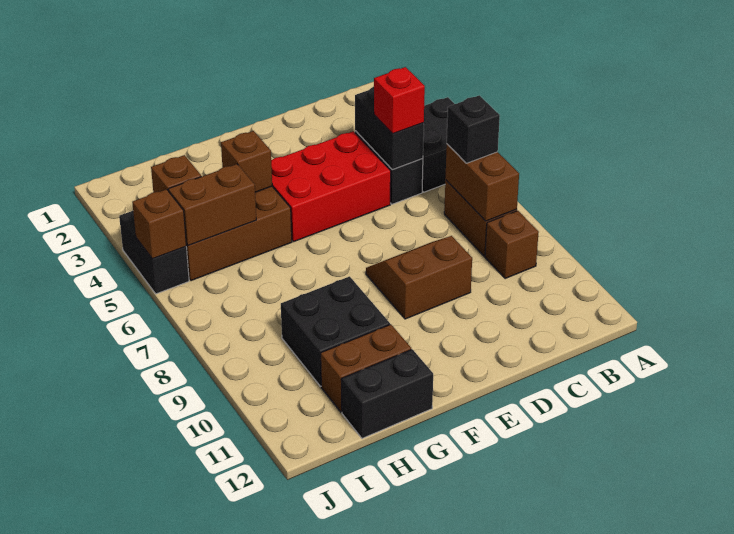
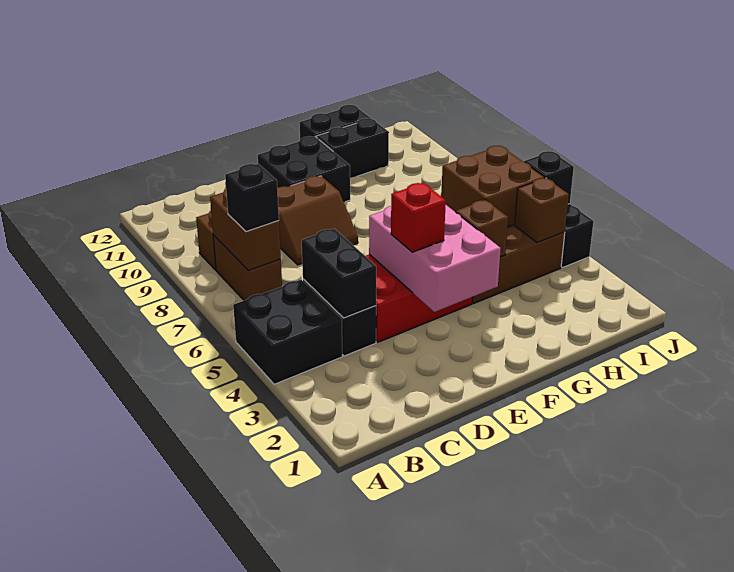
red 1x1 brick [374,67,425,134] -> red 1x1 brick moved to [391,183,446,252]
none -> pink 2x3 brick [369,205,501,312]
black 2x2 brick [281,276,390,386] -> black 2x2 brick moved to [258,136,350,202]
brown 1x2 brick [321,324,411,412] -> black 1x2 brick [316,118,389,178]
brown 1x2 brick [168,164,256,246] -> brown 2x2 brick [441,146,545,227]
brown 1x1 brick [132,189,186,259] -> black 1x1 brick [524,151,574,204]

